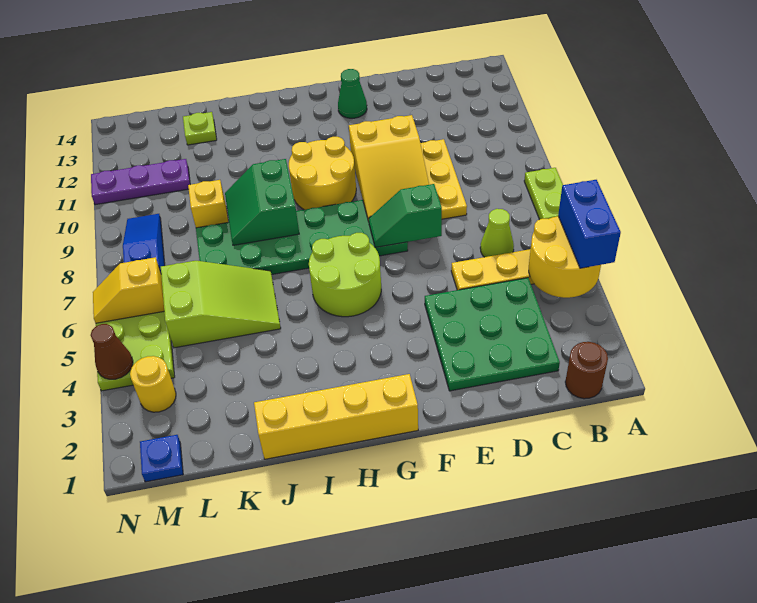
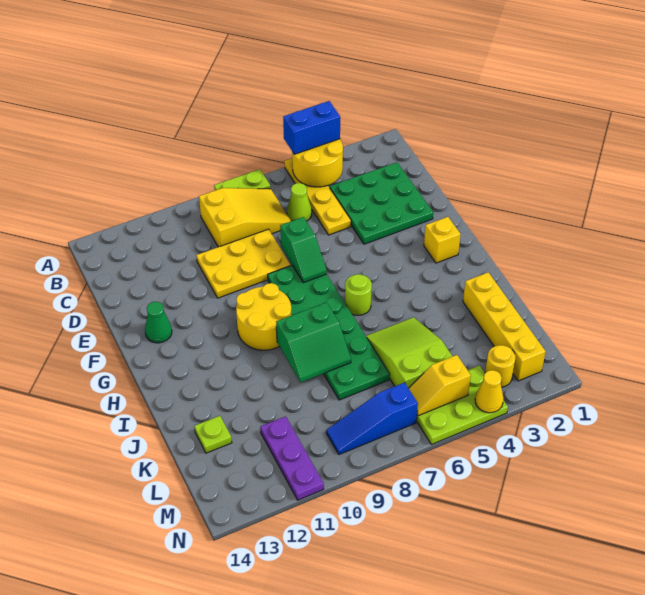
brown 1x1 round brick [565,342,608,399] -> none
yellow 2x3 slope [349,115,429,222] -> yellow 2x3 slope moved to [199,188,291,247]
yellow 1x4 brick [254,374,418,459] -> yellow 1x4 brick moved to [463,272,546,381]
lime 2x2 round brick [309,233,381,317] -> lime 1x1 round brick [345,274,372,315]
yellow 1x1 brick [188,180,228,228] -> yellow 1x1 brick moved to [424,217,461,263]
blue 1x1 plate [140,435,183,482] -> none
yellow 1x2 slope [93,257,164,323] -> yellow 1x2 slope turned to [409,355,471,416]
brown 1x1 cone [91,324,133,379] -> yellow 1x1 cone [475,370,503,413]

